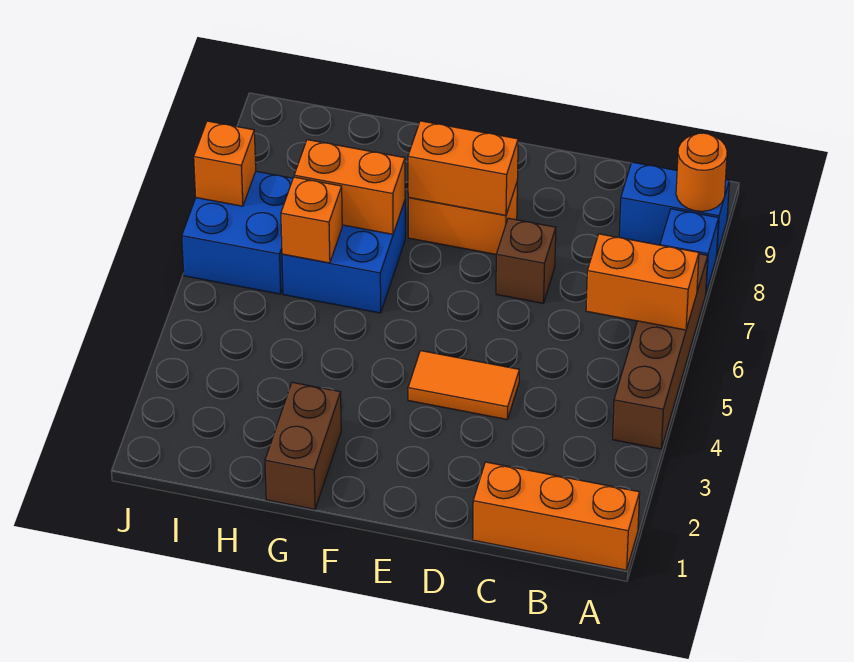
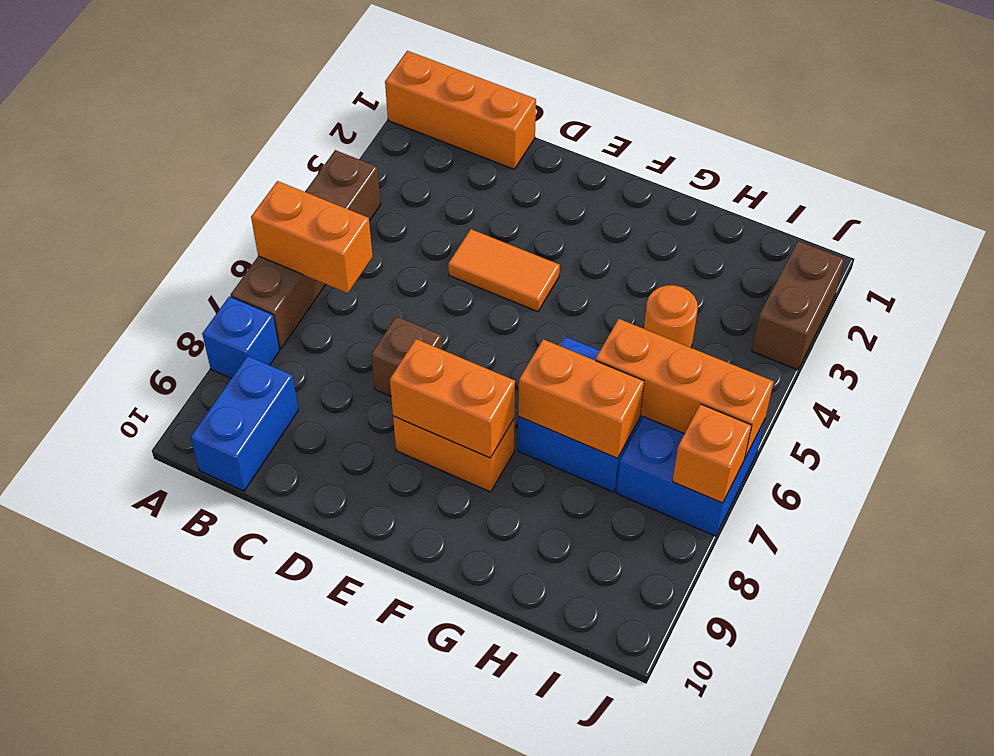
blue 1x2 brick [619,162,729,254] -> blue 1x2 brick turned to [190,356,298,491]
orange 1x1 round brick [676,133,727,211] -> orange 1x1 round brick moved to [644,285,698,348]
brown 1x2 brick [265,382,341,509] -> brown 1x2 brick moved to [752,241,845,370]
orange 1x1 brick [281,177,342,263] -> orange 1x3 brick [596,319,774,459]

